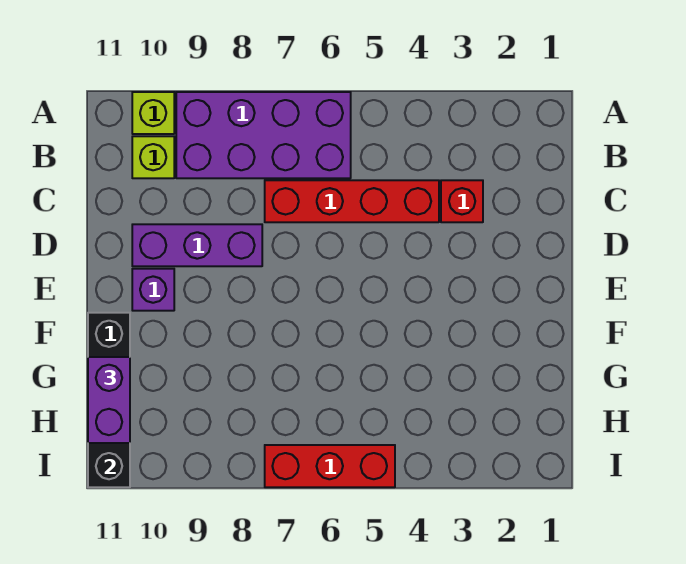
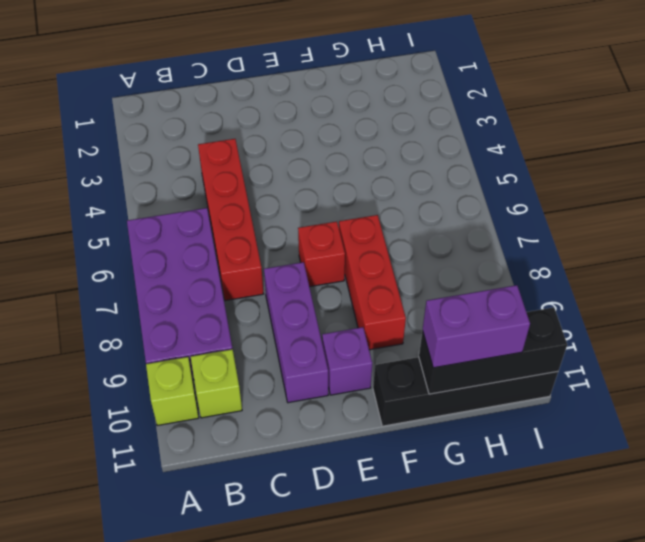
red 1x1 brick [441,180,483,222] -> red 1x1 brick moved to [298,222,345,287]
red 1x3 brick [265,445,395,487] -> red 1x3 brick moved to [339,215,406,350]

